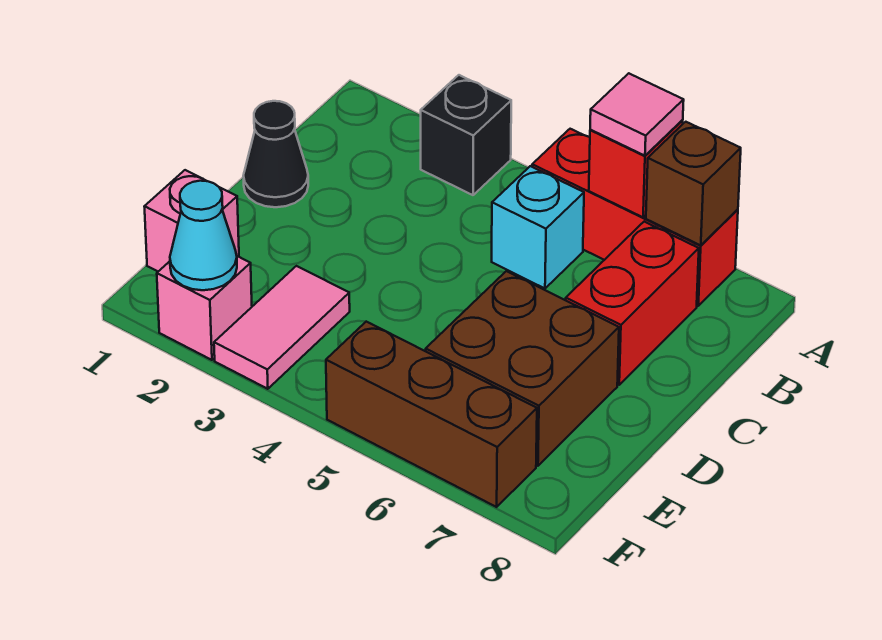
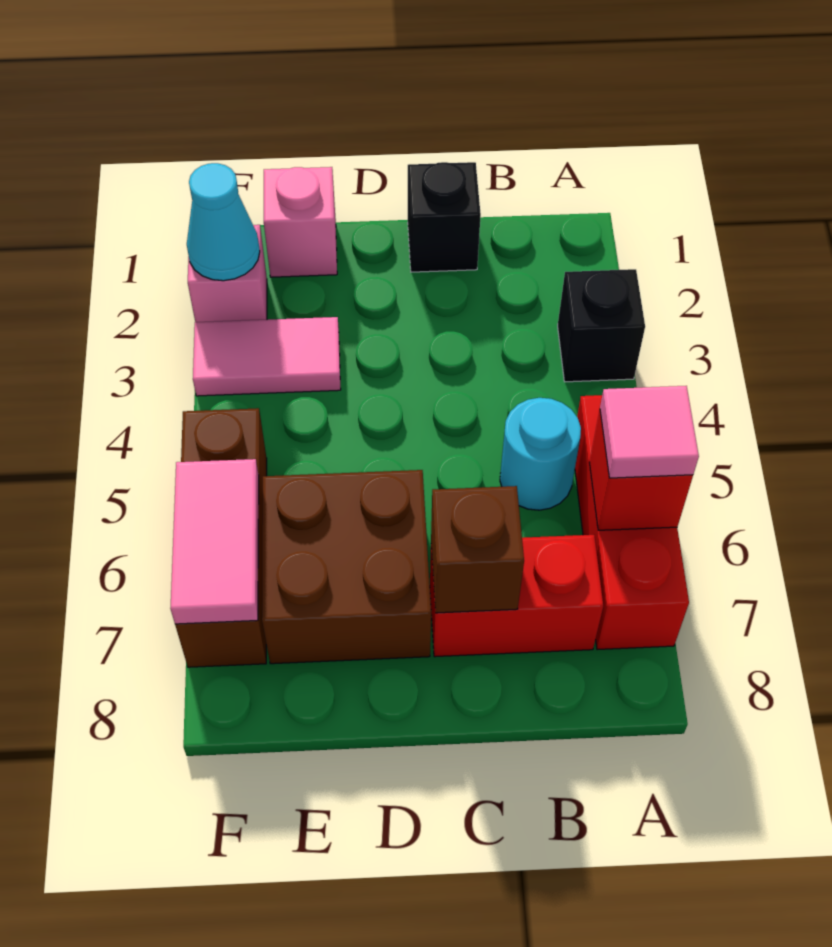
brown 1x1 brick [646,122,741,245] -> brown 1x1 brick moved to [431,486,524,613]
cyan 1x1 brick [492,166,584,288] -> cyan 1x1 round brick [500,398,581,510]
black 1x1 cone [243,101,308,207] -> black 1x1 brick [408,162,481,272]
none -> pink 1x2 tile [170,459,259,624]

